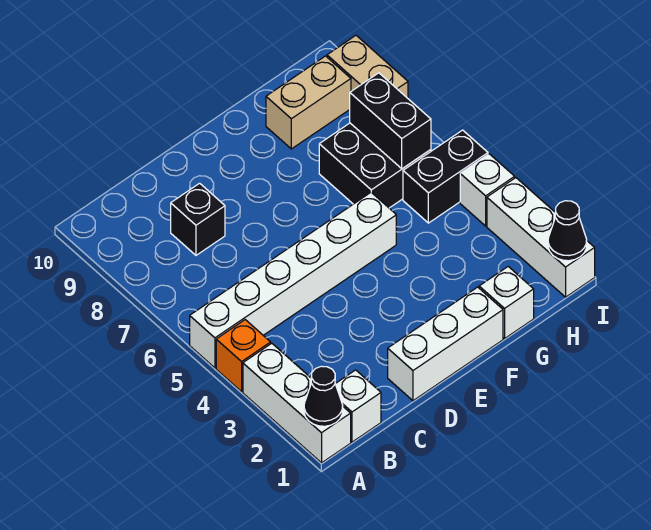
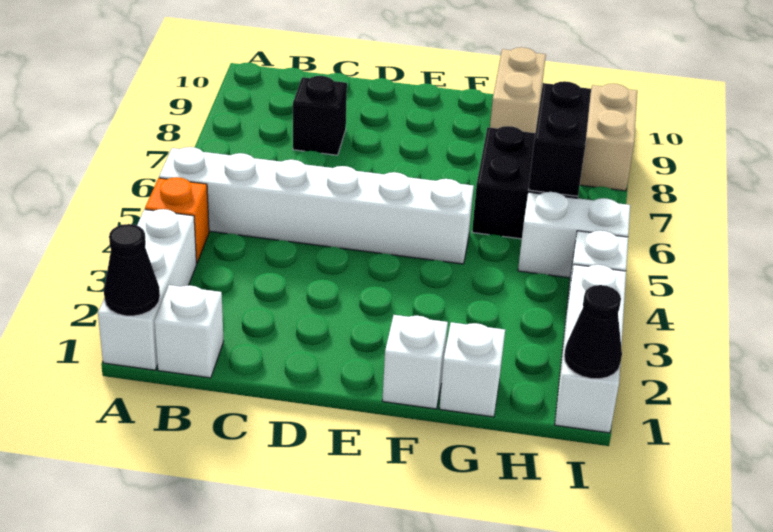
white 1x3 brick [388,287,503,401] -> white 1x1 brick [382,315,448,409]
tan 1x2 brick [266,56,351,149] -> tan 1x2 brick turned to [490,47,546,133]
black 1x2 brick [403,130,488,223] -> white 1x2 brick [518,192,630,278]

